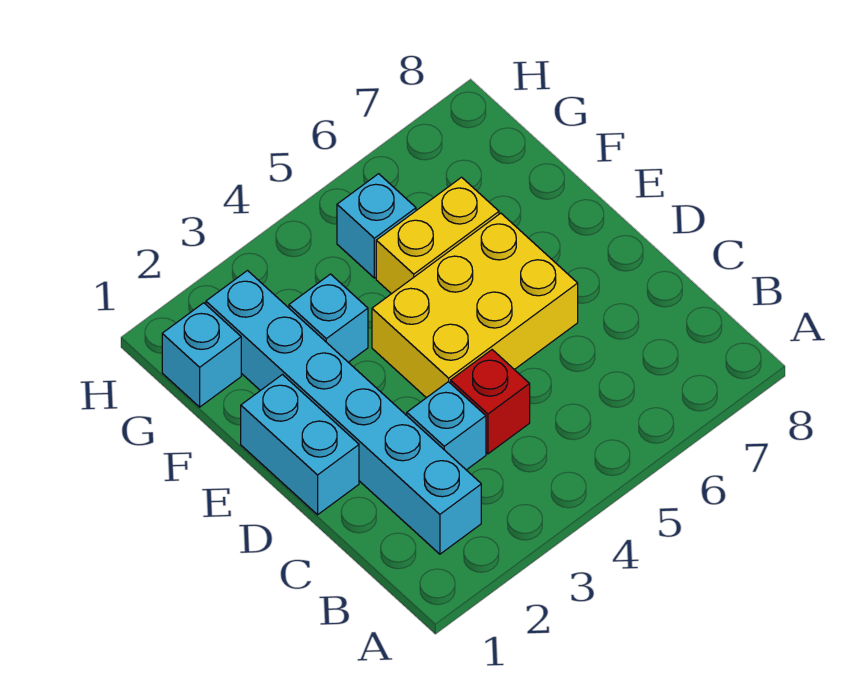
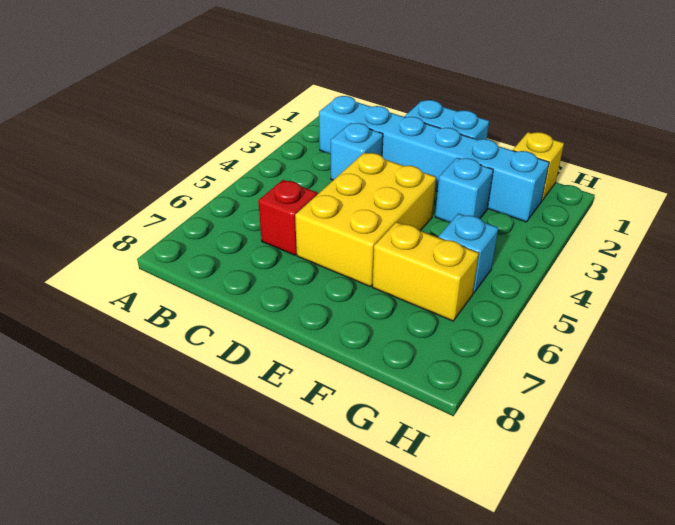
red 1x1 brick [451,350,530,454] -> red 1x1 brick moved to [258,180,317,255]
yellow 1x2 brick [376,177,499,294] -> yellow 1x2 brick turned to [372,222,479,321]
cyan 1x1 brick [162,303,241,407] -> yellow 1x1 brick [513,132,564,201]

